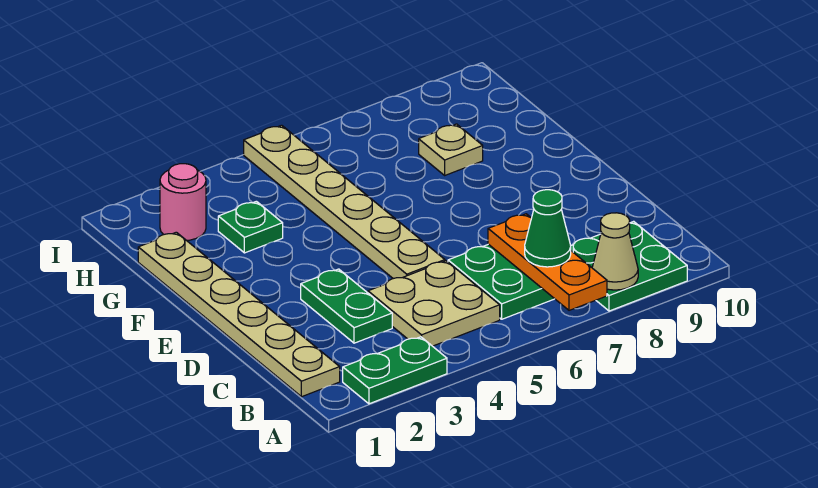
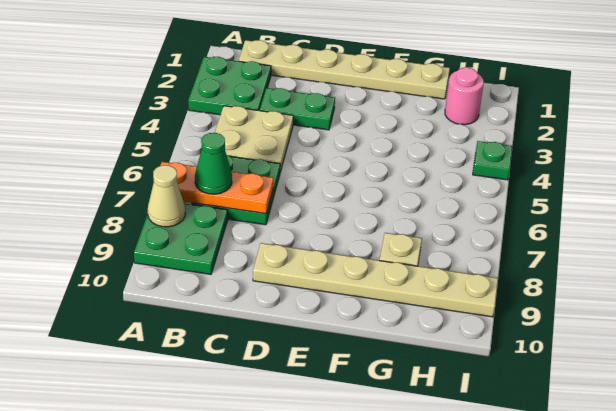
green 1x2 plate [343,337,447,404] -> green 2x2 plate [188,57,271,115]
tan 1x6 plate [244,125,445,279] -> tan 1x6 plate moved to [253,243,498,317]
green 1x1 plate [218,201,283,253] -> green 1x1 plate moved to [473,141,512,180]

